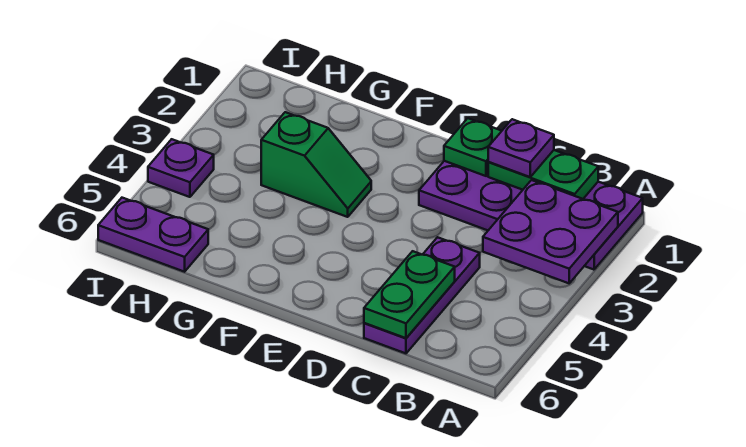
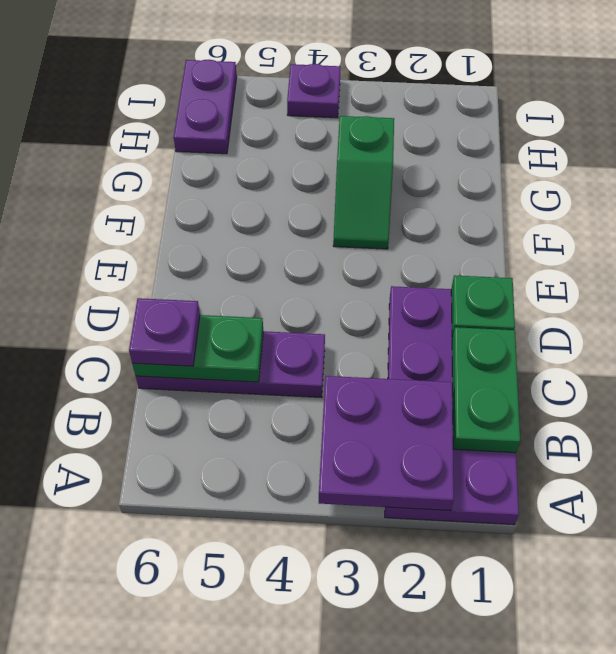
purple 1x1 plate [488,119,554,177] -> purple 1x1 plate moved to [129,298,200,366]

